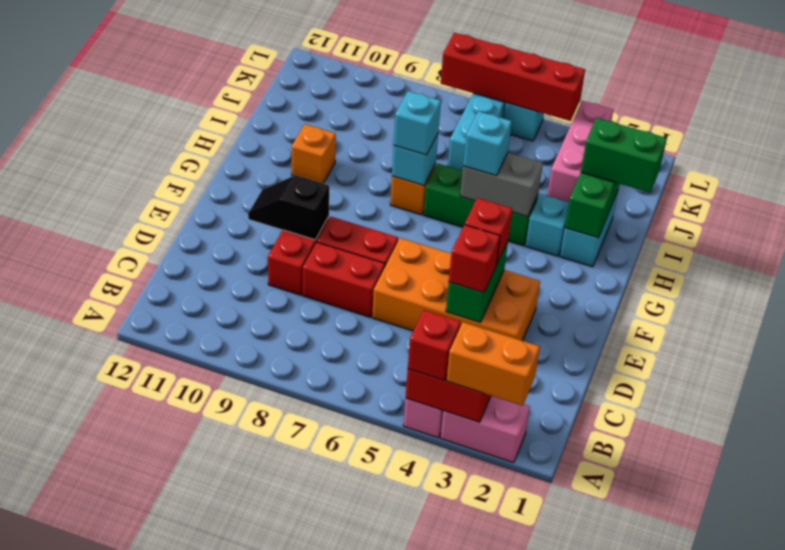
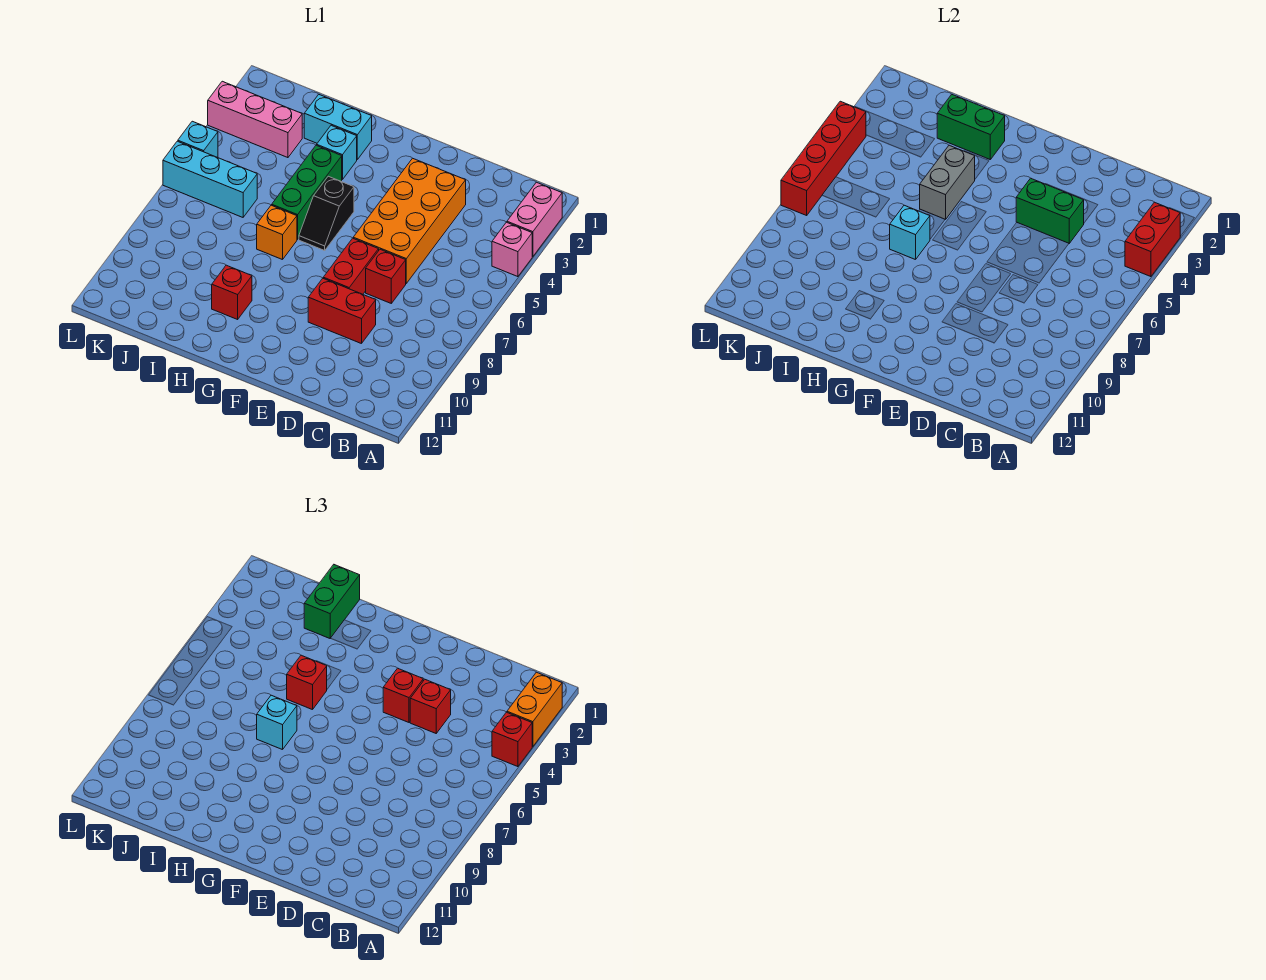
red 1x2 brick [303,242,385,317] -> red 1x1 brick [366,249,406,303]
black 1x2 slope [248,175,329,240] -> black 1x2 slope moved to [299,176,354,250]
cyan 1x1 brick [463,111,512,176] -> red 1x1 brick [287,655,327,710]
orange 1x1 brick [292,124,336,184] -> red 1x1 brick [212,265,252,319]

